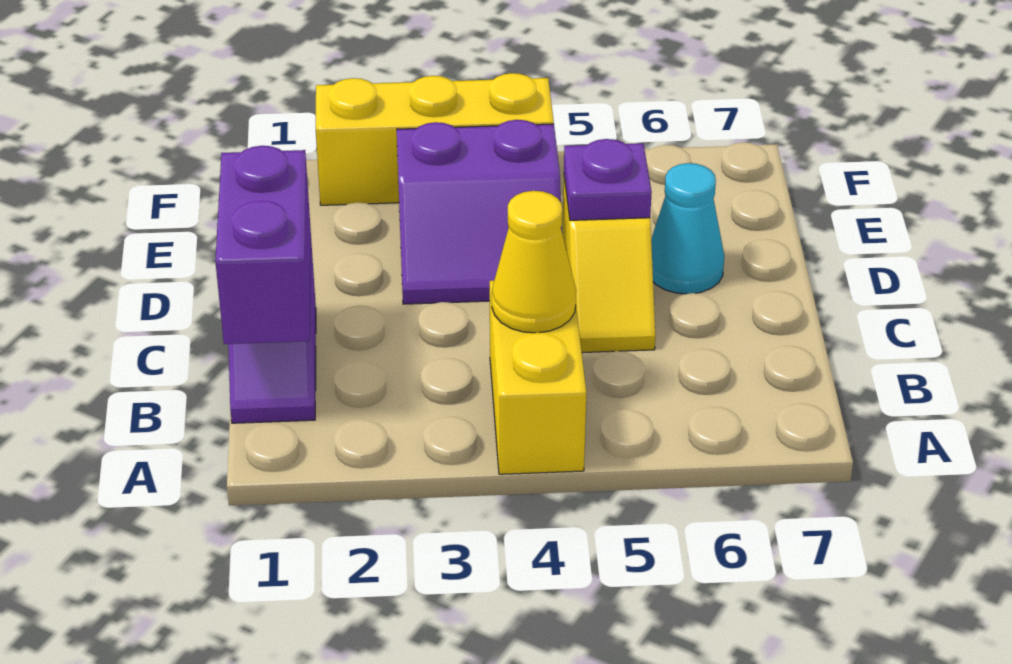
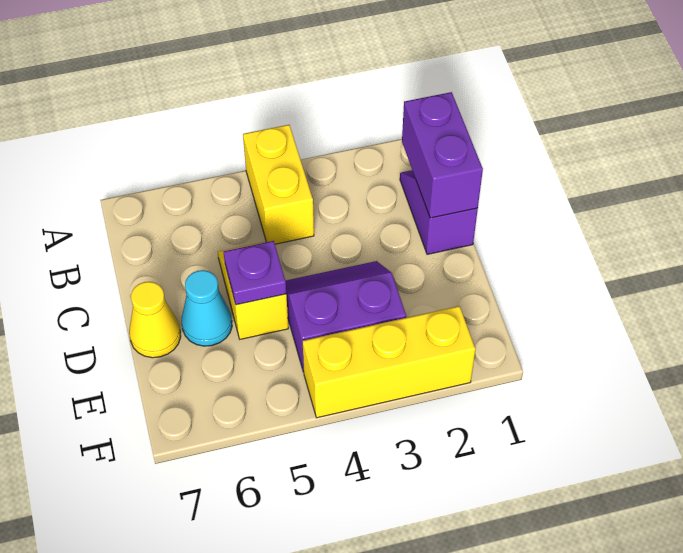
yellow 1x1 cone [492,191,576,333] -> yellow 1x1 cone moved to [129,282,181,358]

